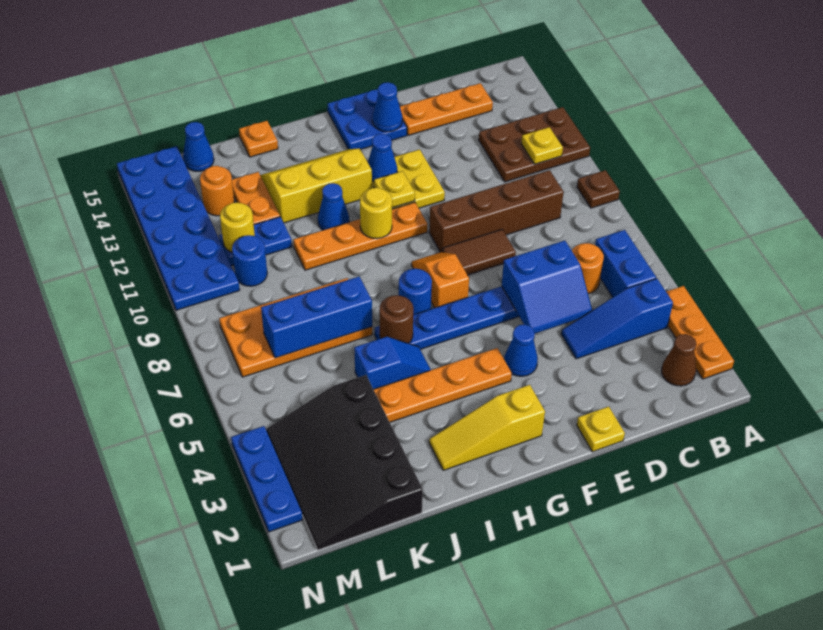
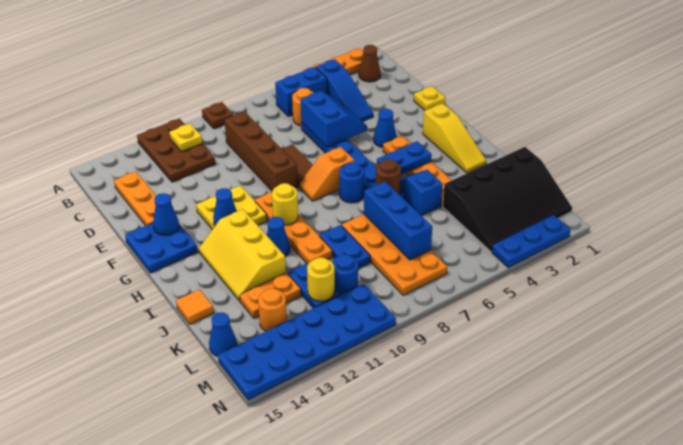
yellow 1x1 plate [374,171,415,208] -> none
none -> blue 1x2 plate [377,141,432,175]
none -> blue 1x2 plate [319,225,370,269]
orange 1x1 plate [239,121,278,157] -> orange 1x1 tile [176,290,214,324]

